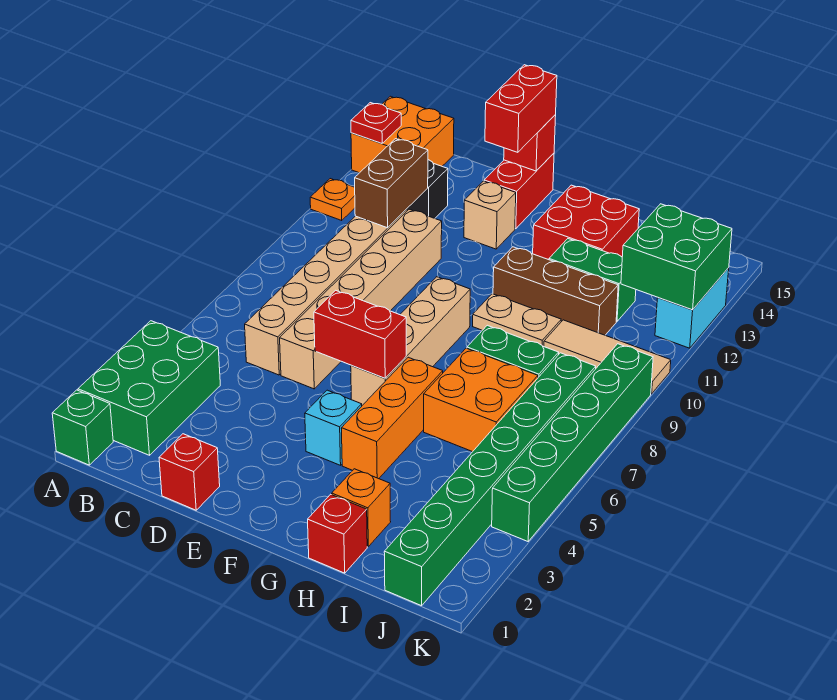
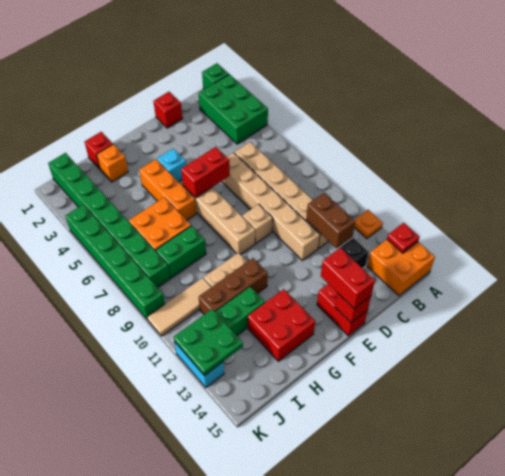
tan 1x1 brick [464,181,516,249] -> tan 1x1 brick moved to [242,204,273,243]
green 2x2 brick [621,204,732,310] -> green 2x2 plate [174,309,243,376]

